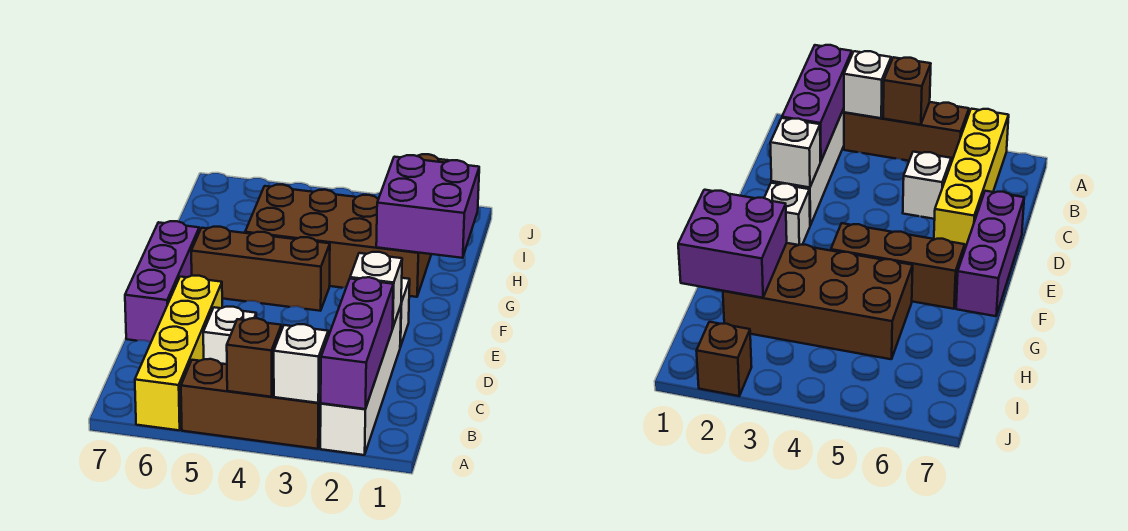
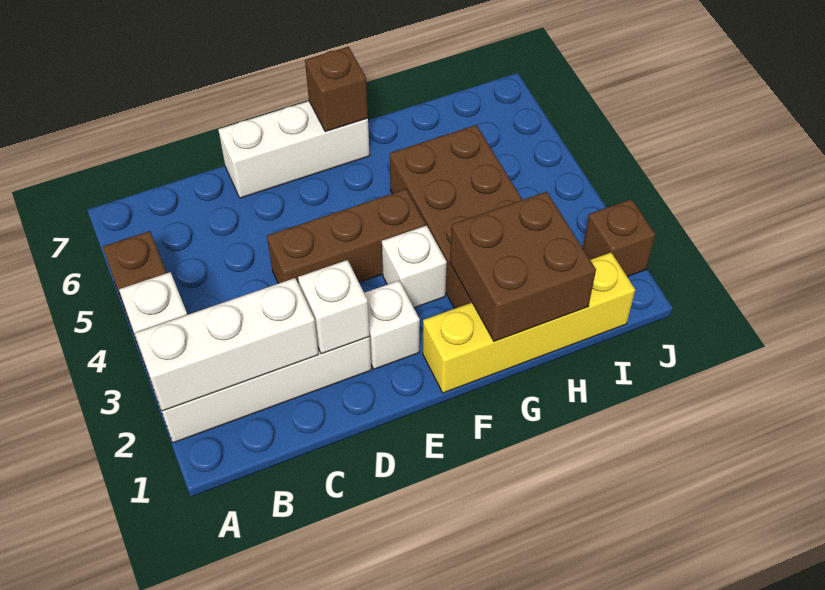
purple 1x3 brick [321,277,393,409] -> white 1x3 brick [135,278,319,411]
brown 1x1 brick [227,318,281,397] -> brown 1x1 brick moved to [305,47,368,132]
yellow 1x4 brick [135,276,222,430] -> yellow 1x4 brick moved to [423,252,635,393]
white 1x1 brick [203,307,256,364] -> white 1x1 brick moved to [382,225,447,308]
purple 1x3 brick [125,221,199,342] -> white 1x3 brick [218,101,370,198]
brown 1x3 brick [191,227,330,311] -> brown 1x3 brick turned to [267,189,426,284]
purple 2x2 brick [376,155,479,258] -> brown 2x2 brick [450,192,596,341]

